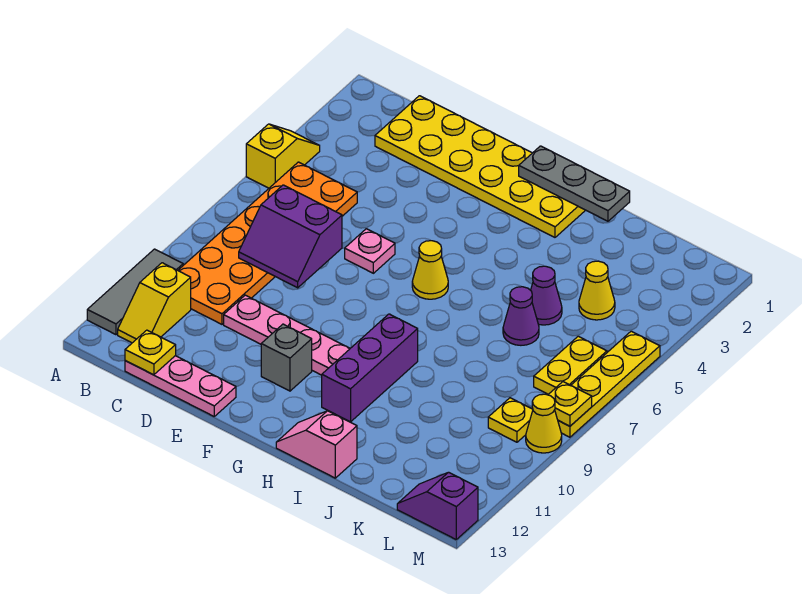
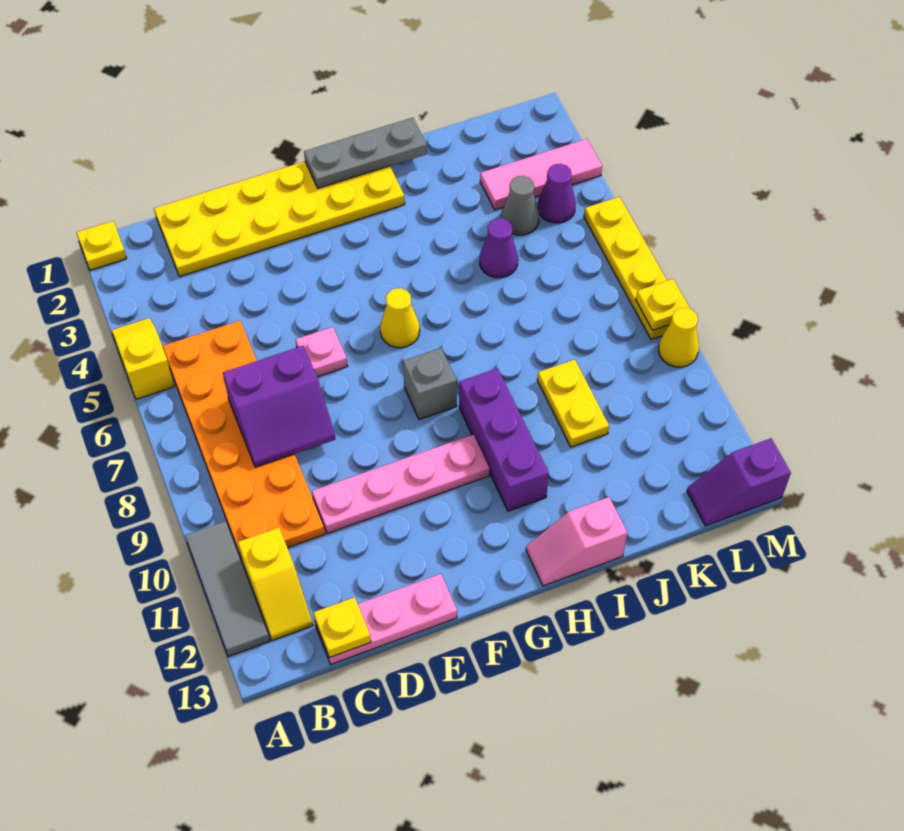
grey 1x1 brick [261,324,312,391] -> grey 1x1 brick moved to [403,348,457,420]
purple 1x1 cone [503,287,539,345] -> purple 1x1 cone moved to [538,164,576,223]
none -> pink 1x3 tile [480,139,602,210]
yellow 1x1 cone [579,261,615,320] -> grey 1x1 cone [501,176,539,235]
yellow 1x2 plate [534,336,607,394] -> yellow 1x2 plate moved to [537,360,609,447]
yellow 1x1 plate [488,398,533,442] -> yellow 1x1 plate moved to [76,221,127,270]

